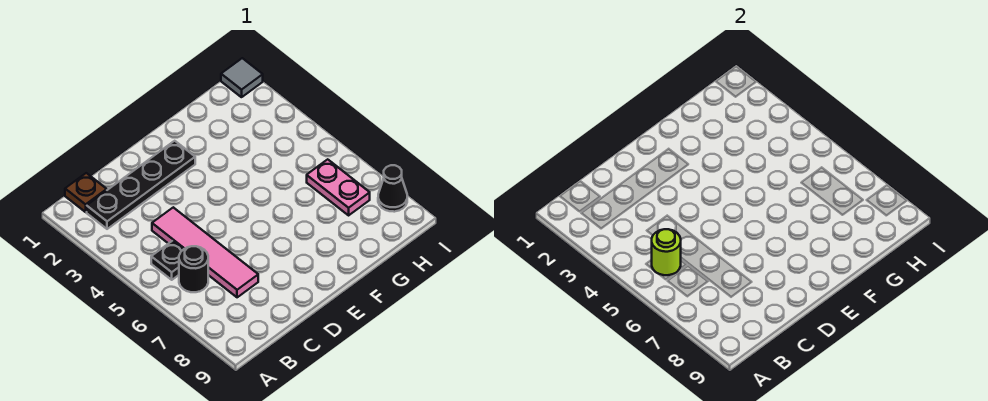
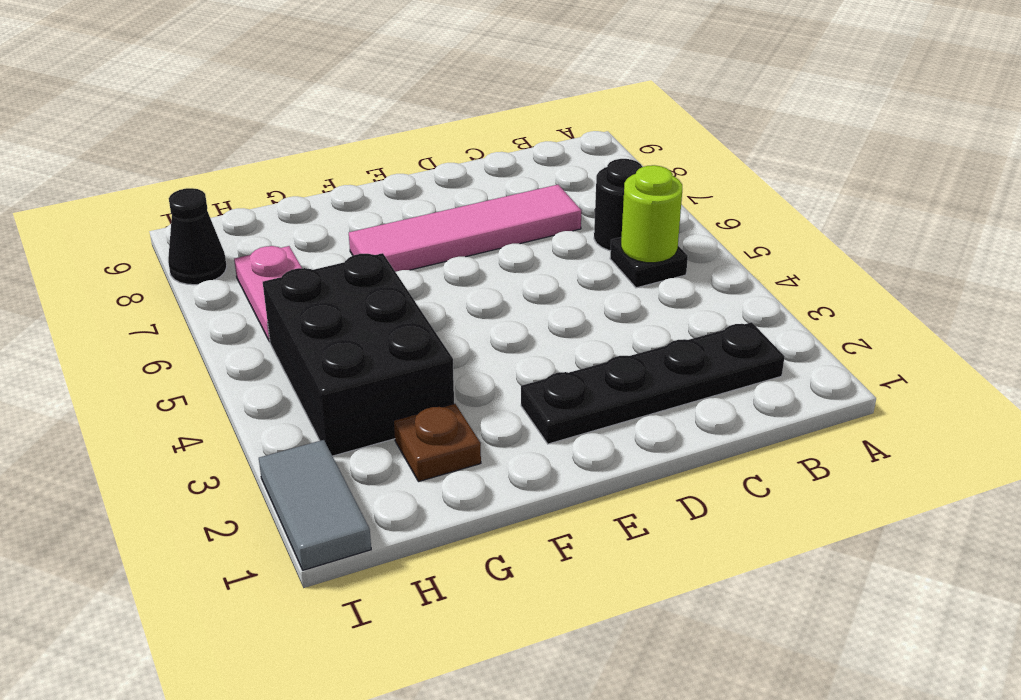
brown 1x1 plate [65,173,107,212] -> brown 1x1 plate moved to [394,404,481,482]
pink 1x4 tile [152,207,258,297] -> pink 1x4 tile turned to [349,185,582,272]
none -> black 2x3 brick [263,253,454,456]
grey 1x1 tile [221,58,263,97] -> grey 1x2 tile [259,440,371,570]

